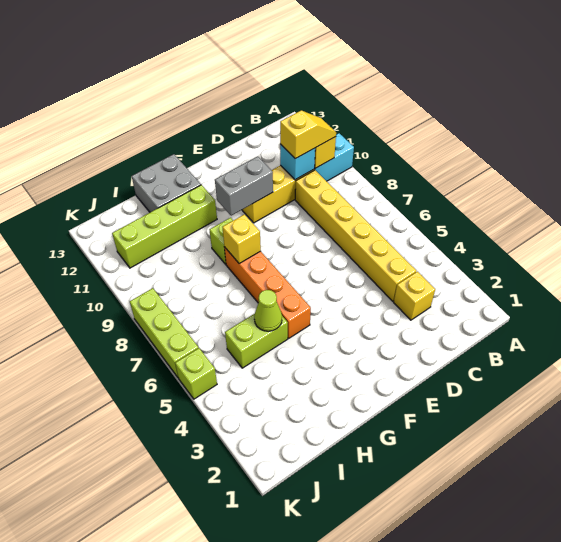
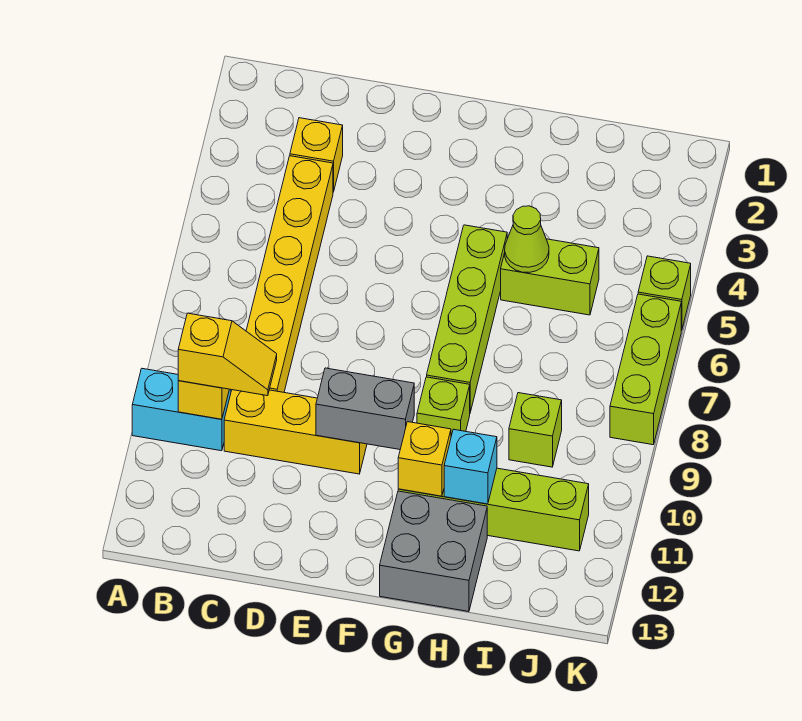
yellow 1x2 slope [280,111,336,159] -> yellow 1x2 slope turned to [178,313,277,396]
cyan 1x1 brick [280,144,315,180] -> cyan 1x1 brick moved to [444,429,497,504]
orange 1x4 brick [225,248,311,338] -> lime 1x4 brick [427,225,507,412]
yellow 1x1 brick [223,214,261,264] -> yellow 1x1 brick moved to [398,422,451,496]
none -> lime 1x1 brick [509,393,562,467]

